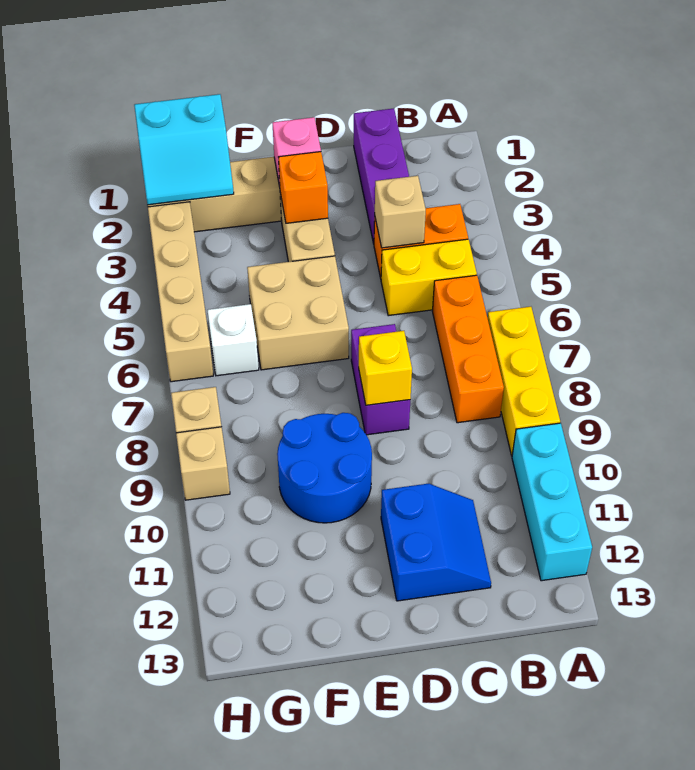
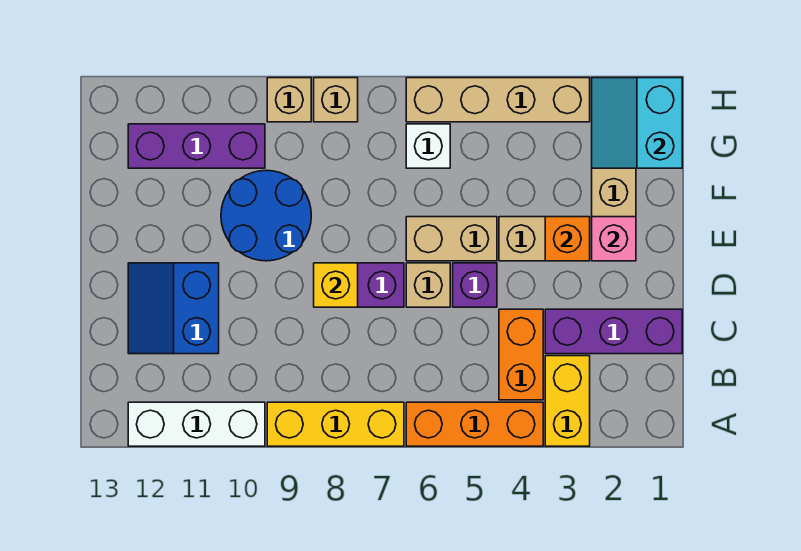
cyan 1x3 brick [512,423,592,581] -> white 1x3 brick [128,402,265,446]
yellow 1x2 brick [381,239,477,316] -> yellow 1x2 brick moved to [545,356,590,446]
orange 1x3 brick [433,275,504,423] -> orange 1x3 brick moved to [406,402,543,446]
tan 1x1 brick [375,176,426,248] -> tan 1x1 brick moved to [406,263,450,307]
blue 2x2 slope [381,484,491,601] -> blue 2x2 slope turned to [128,263,219,354]
none -> purple 1x1 brick [453,263,497,307]
tan 2x2 brick [247,256,349,370] -> tan 1x2 brick [406,217,497,261]
none -> purple 1x3 brick [128,124,265,168]

